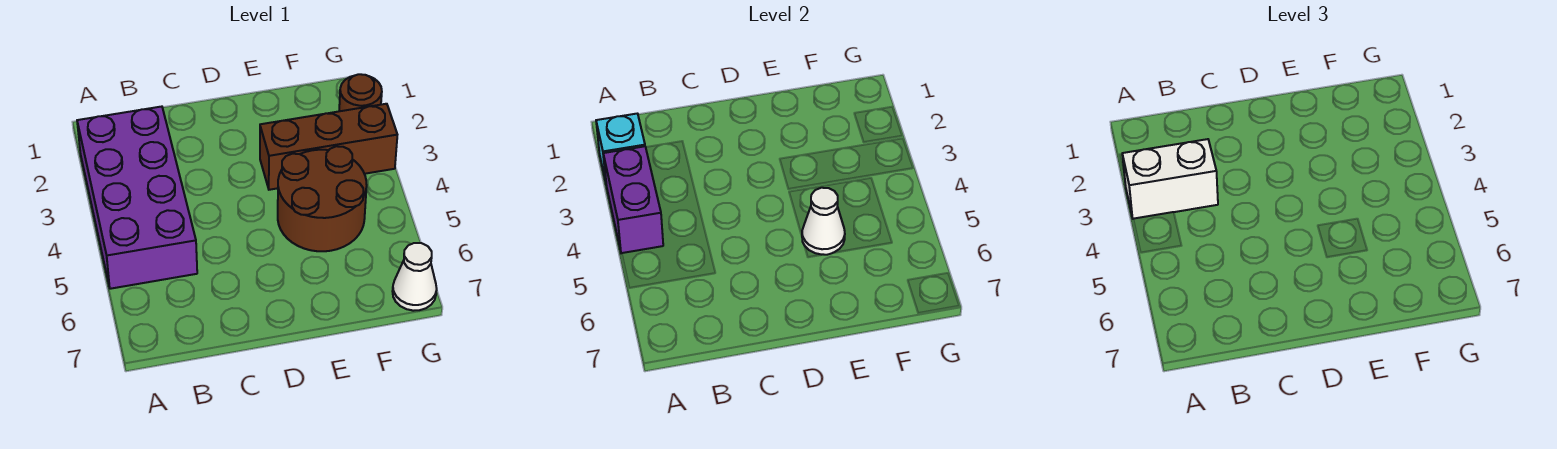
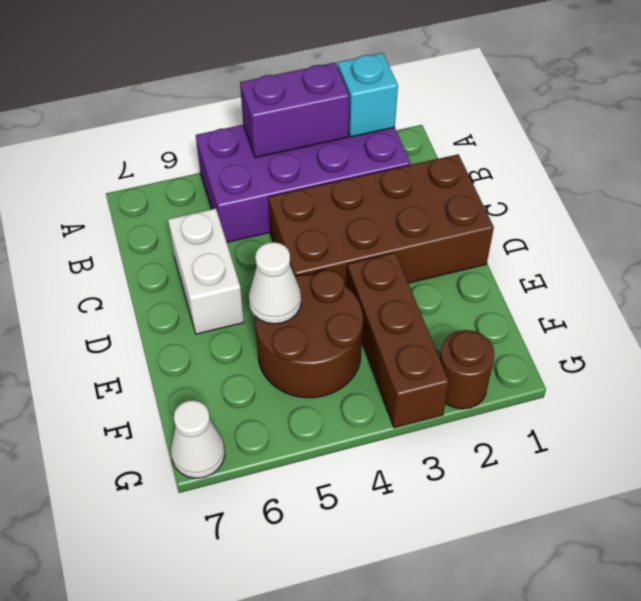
white 1x2 brick [1122,139,1218,219] -> white 1x2 brick moved to [168,208,244,334]
none -> brown 2x4 brick [268,154,494,287]

